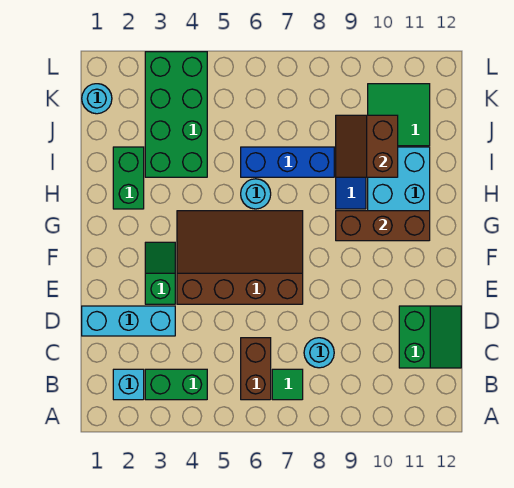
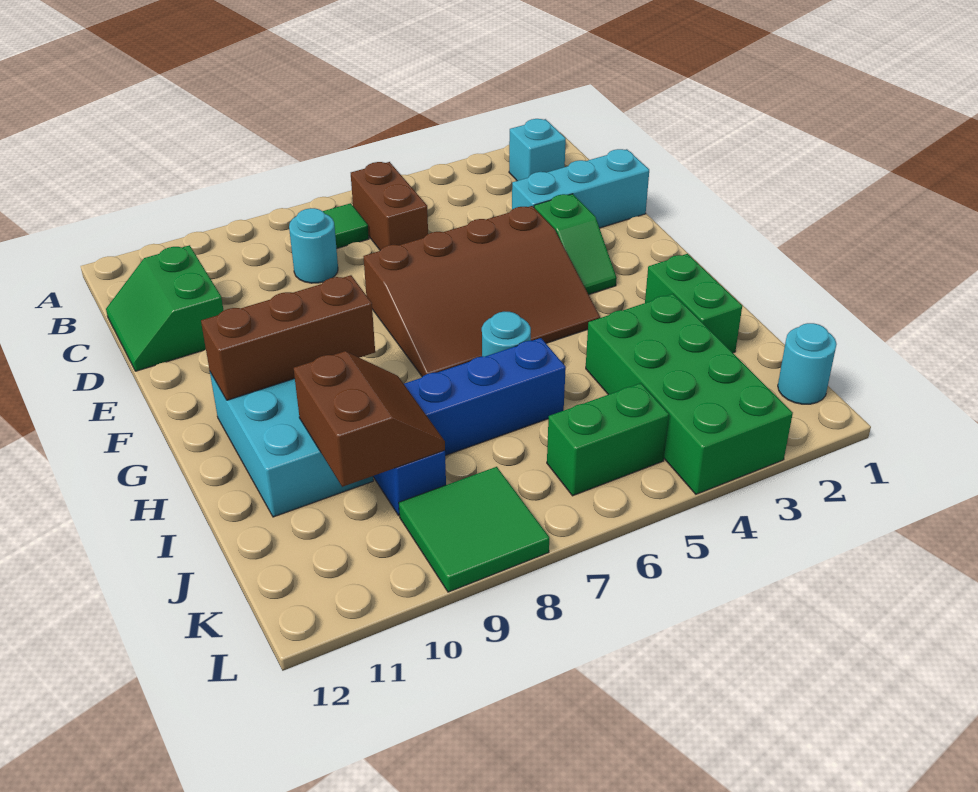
green 1x2 brick [145,369,207,400] -> green 1x2 brick moved to [547,383,669,496]
green 2x2 tile [368,84,430,146] -> green 2x2 tile moved to [399,467,549,592]

